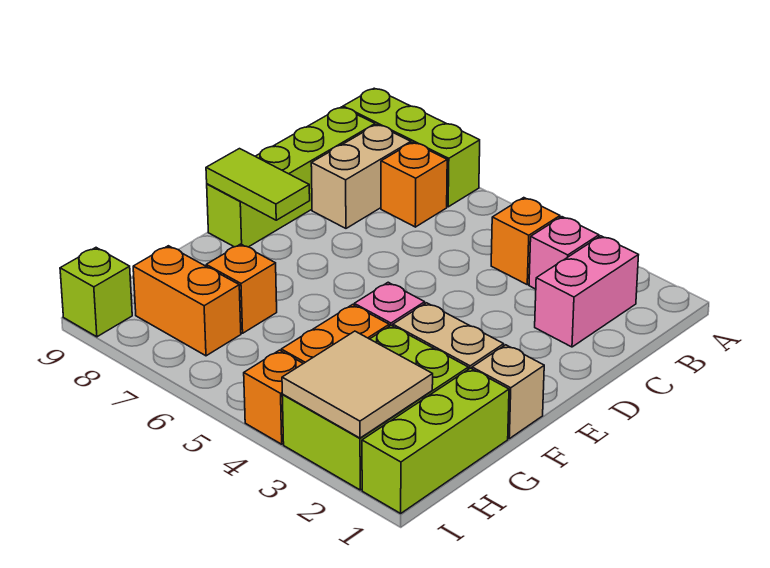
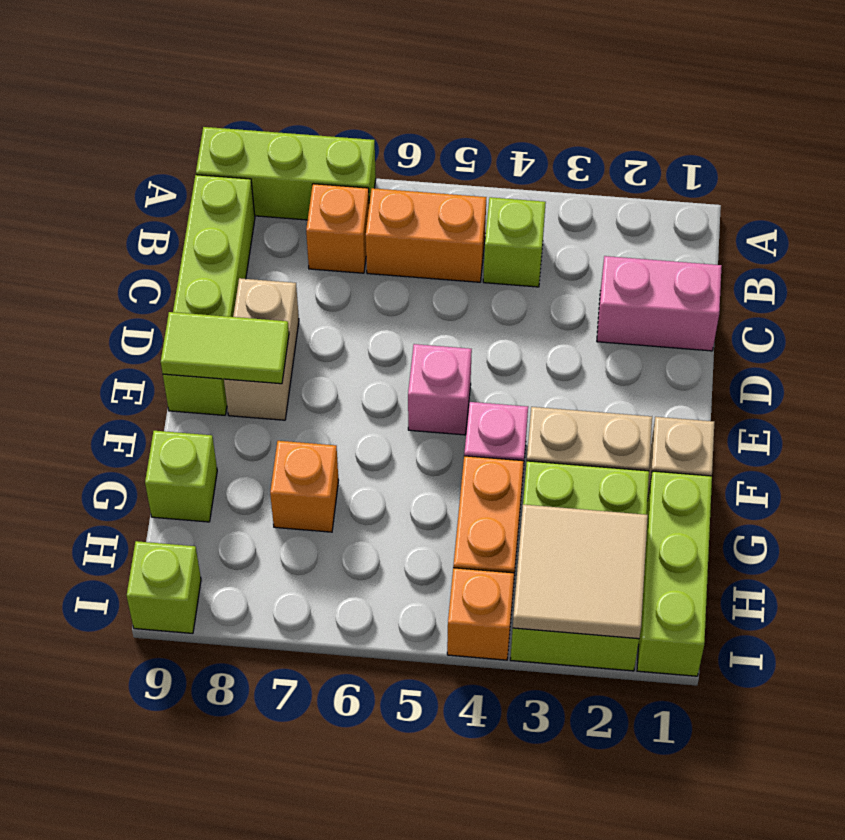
pink 1x2 brick [535,236,638,347] -> pink 1x2 brick turned to [597,256,722,351]
pink 1x1 brick [529,217,599,289] -> pink 1x1 brick moved to [408,344,472,435]
orange 1x1 brick [491,198,560,285] -> lime 1x1 brick [483,197,546,287]
tan 1x2 brick [311,125,411,228] -> tan 1x2 brick moved to [224,278,299,420]
none -> lime 1x1 brick [145,431,217,522]
orange 1x2 brick [133,246,241,356] -> orange 1x2 brick moved to [366,188,486,282]

